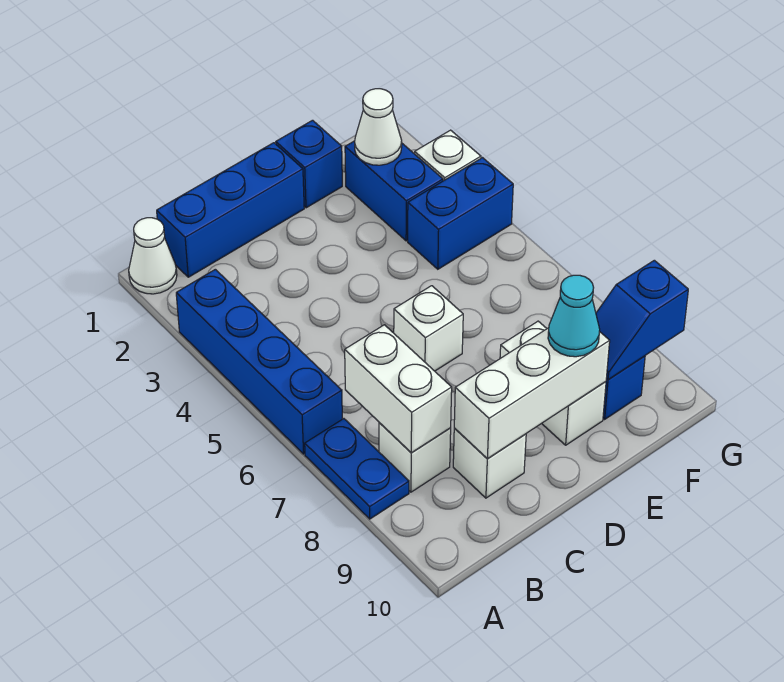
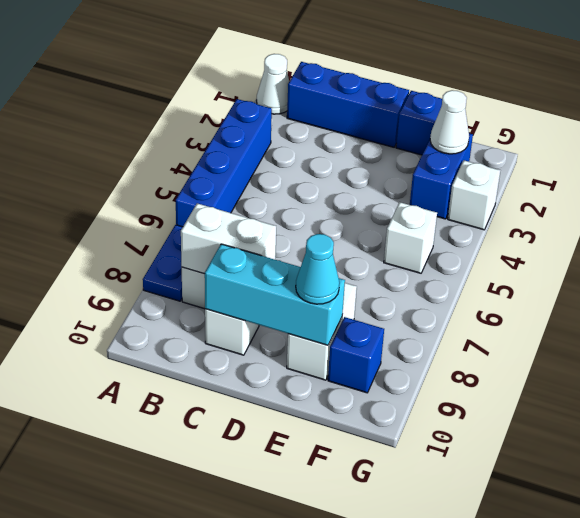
white 1x2 brick [345,325,452,453] -> white 1x2 brick turned to [181,203,276,274]
white 1x3 brick [454,328,610,459] -> cyan 1x3 brick [205,244,345,345]
white 1x1 brick [394,286,463,371] -> white 1x1 brick moved to [384,202,437,273]
blue 1x2 brick [408,158,513,269] -> none
blue 1x2 slope [596,260,688,380] -> none

